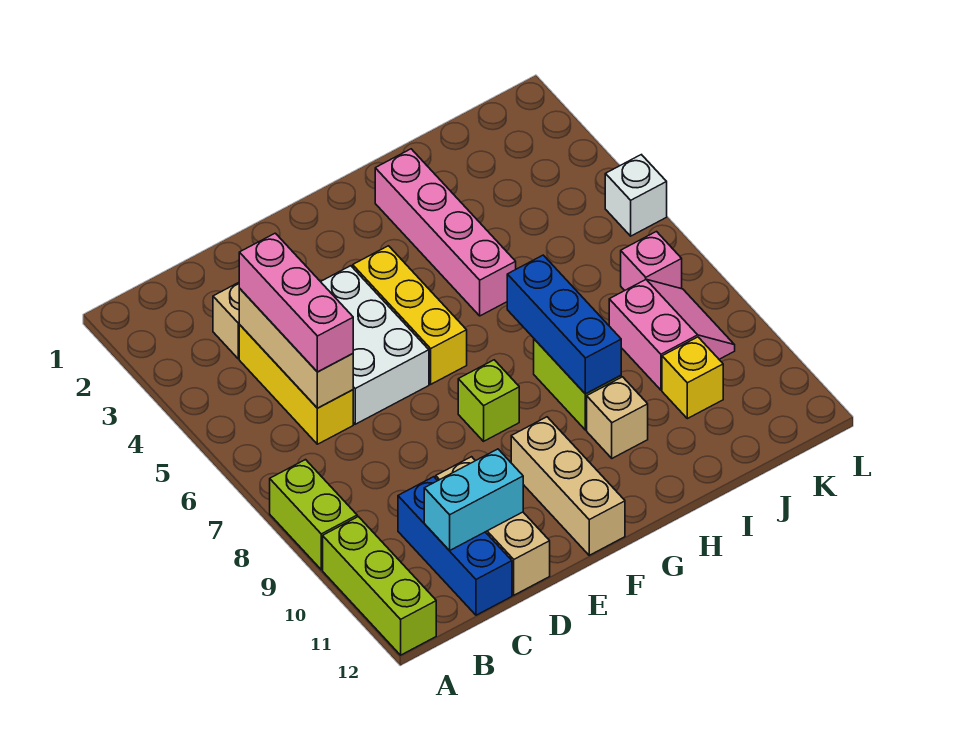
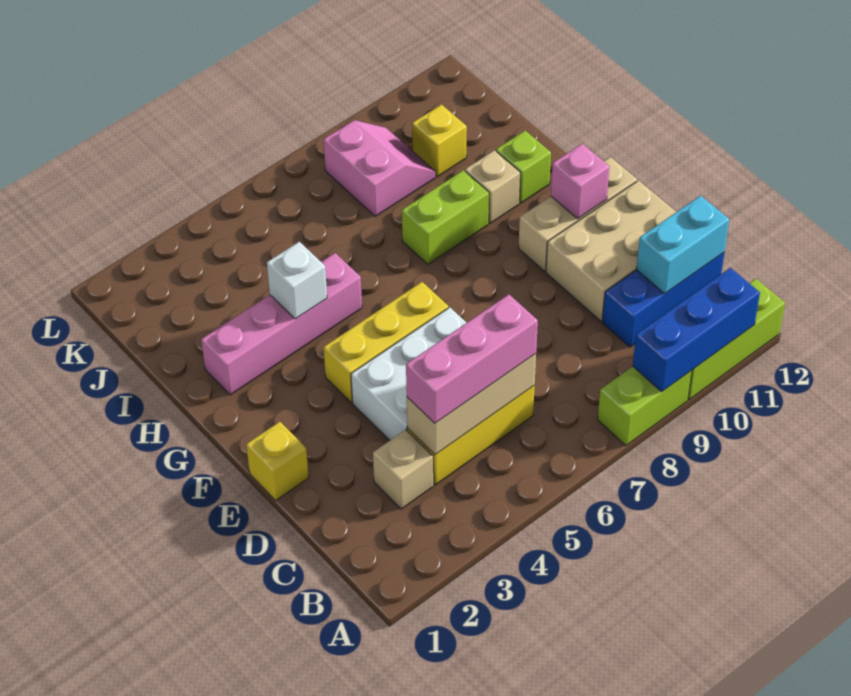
cyan 1x2 brick [424,449,523,551] -> cyan 1x2 brick turned to [637,196,729,294]
tan 1x3 brick [436,457,550,595] -> tan 2x3 brick [546,181,676,321]
none -> yellow 1x1 brick [246,422,309,500]
lime 1x1 brick [458,360,519,441] -> lime 1x1 brick moved to [496,131,551,203]
blue 1x3 brick [507,255,621,394] -> blue 1x3 brick moved to [633,268,760,392]
pink 2x2 slope [609,280,735,390] -> pink 2x2 slope turned to [324,120,436,216]
pink 1x1 brick [621,232,682,290] -> pink 1x1 brick moved to [551,144,609,219]
white 1x1 brick [605,155,667,236] -> white 1x1 brick moved to [267,242,327,319]

